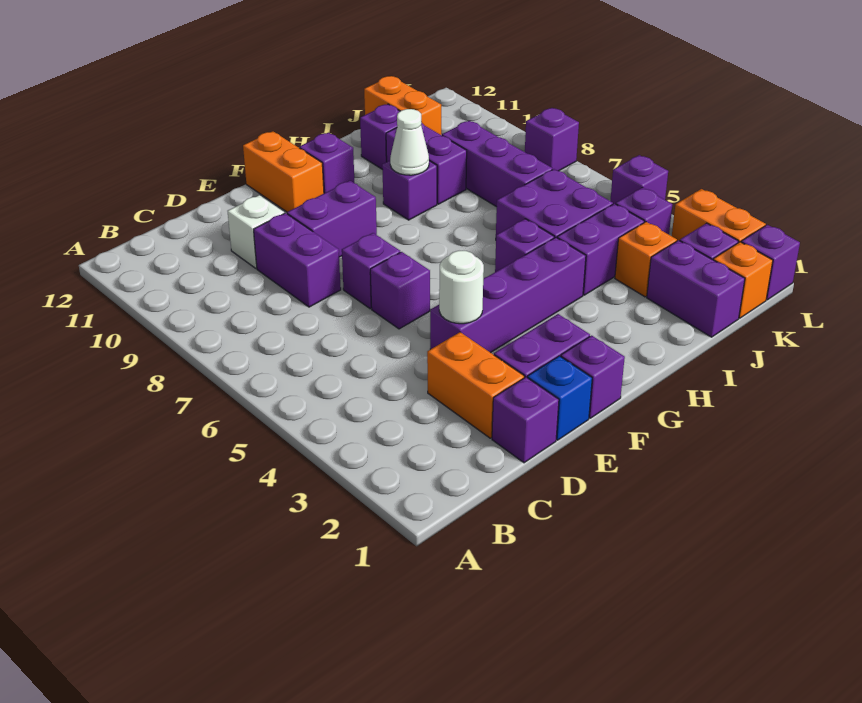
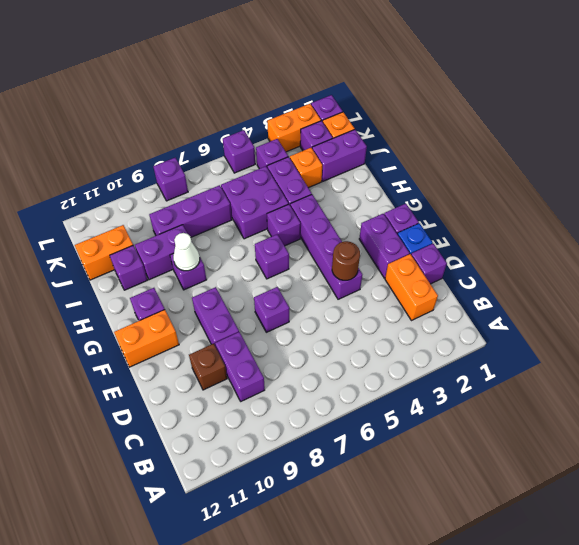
orange 1x2 brick [427,332,524,438] -> orange 1x2 brick turned to [385,254,438,320]
purple 1x2 brick [254,213,341,307] -> purple 1x2 brick turned to [215,332,265,401]
white 1x1 brick [228,195,284,268] -> brown 1x1 brick [189,344,227,390]
white 1x1 round brick [439,251,484,324] -> brown 1x1 round brick [332,241,360,280]
purple 1x1 brick [370,252,430,329] -> purple 1x1 brick moved to [255,234,289,279]

